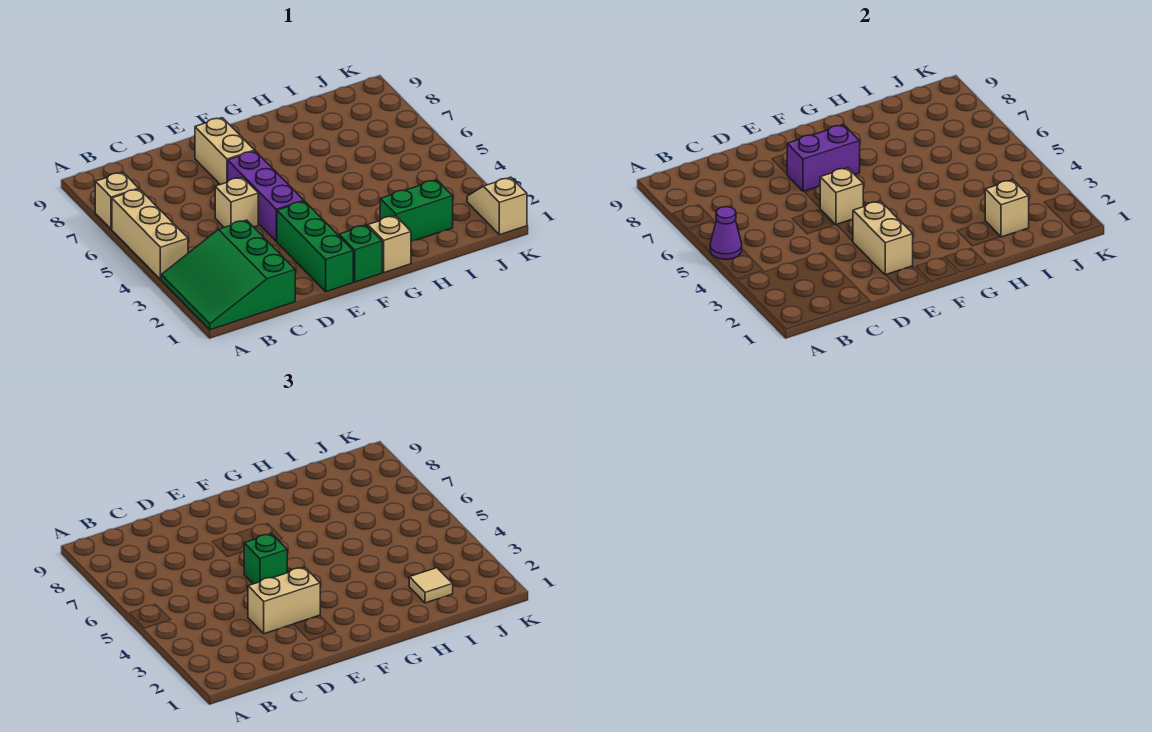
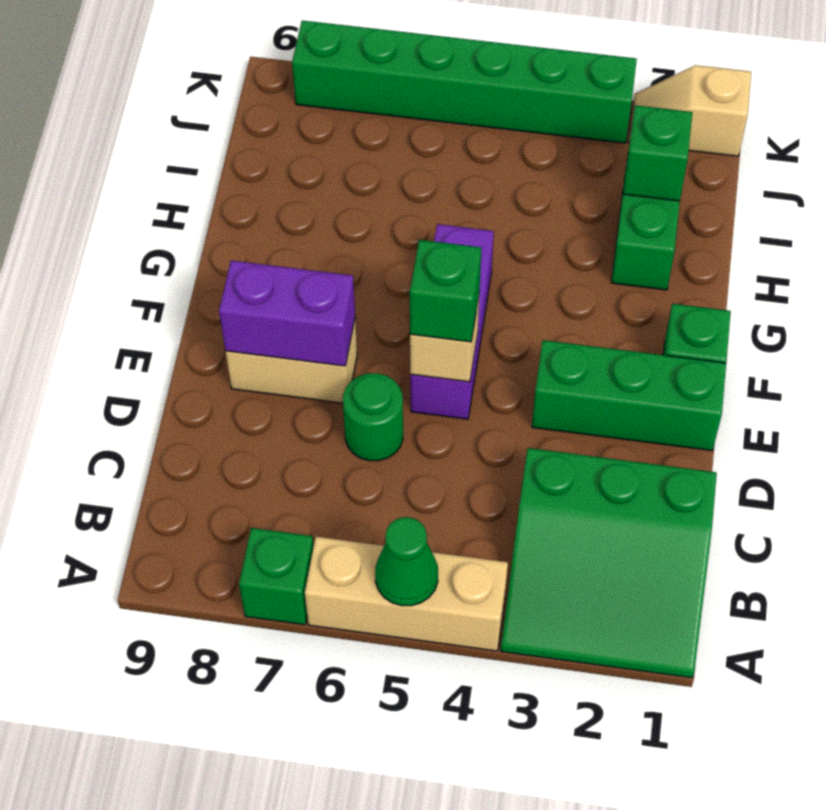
purple 1x1 cone [710,207,742,259] -> green 1x1 cone [375,517,438,606]
tan 1x1 brick [95,172,139,229] -> green 1x1 brick [239,528,314,625]
tan 1x2 brick [248,567,320,634] -> none
tan 1x1 brick [215,177,258,227] -> none
none -> green 1x1 round brick [343,373,403,461]
tan 1x2 brick [853,201,913,275] -> none
purple 1x3 brick [228,151,304,242] -> purple 1x3 brick turned to [410,224,494,419]
purple 1x2 brick [787,125,860,191] -> purple 1x2 brick turned to [219,260,355,366]
tan 1x1 brick [368,216,411,273] -> none
tan 1x1 brick [985,180,1029,237] -> green 1x1 brick [623,105,692,201]
tan 1x1 tile [409,568,453,603] -> none
none -> green 1x6 brick [292,20,637,143]

